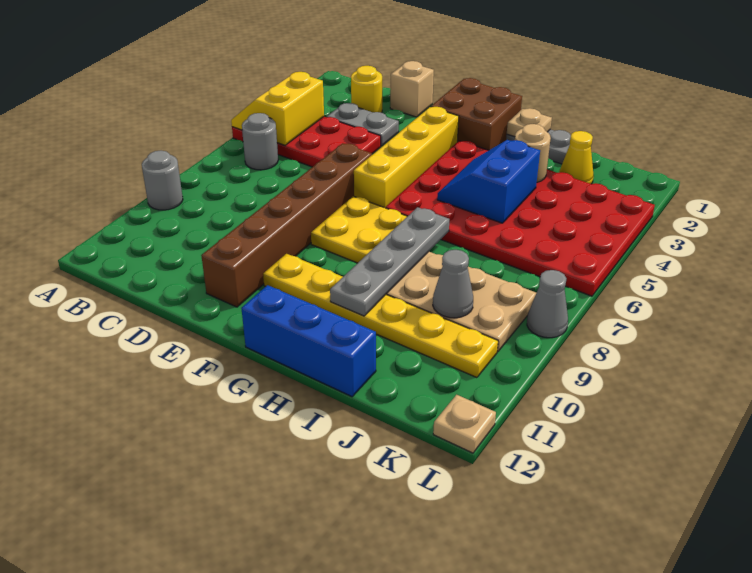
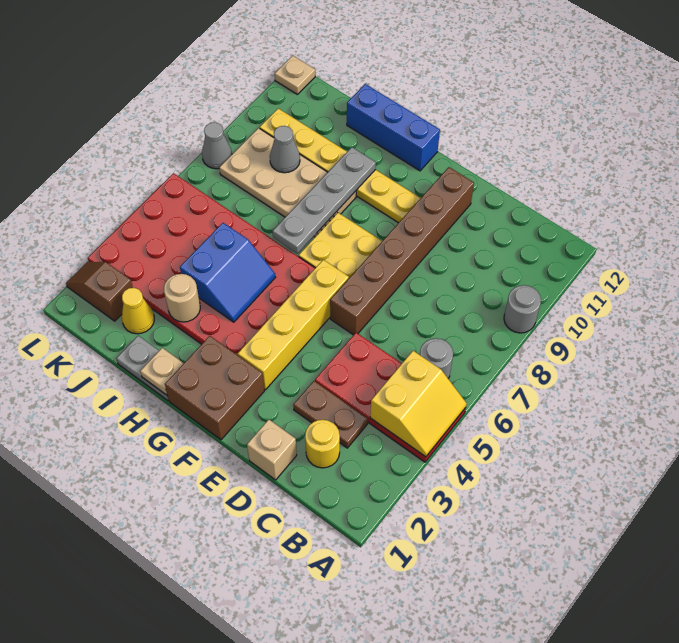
grey 1x2 plate [327,103,399,146] -> brown 1x2 plate [293,381,368,448]
none -> brown 1x2 slope [66,262,133,321]

